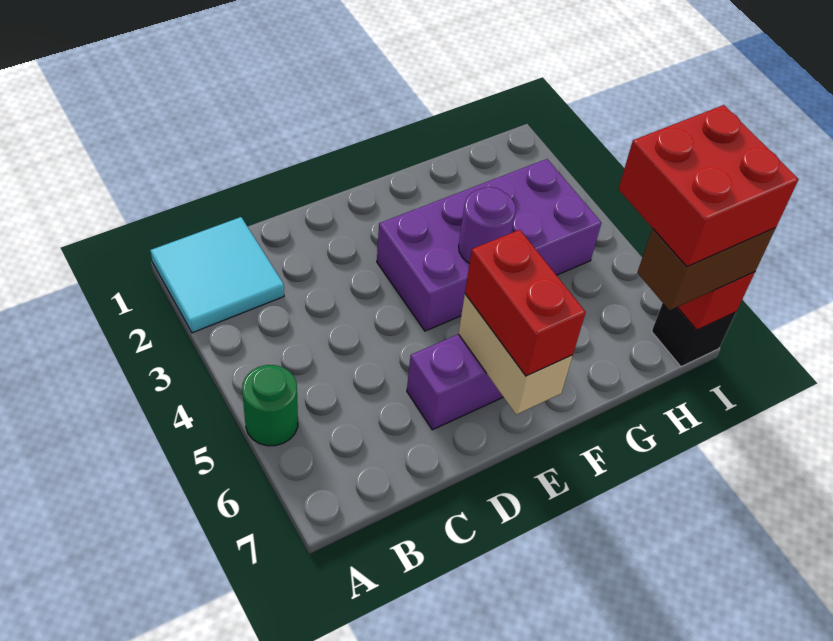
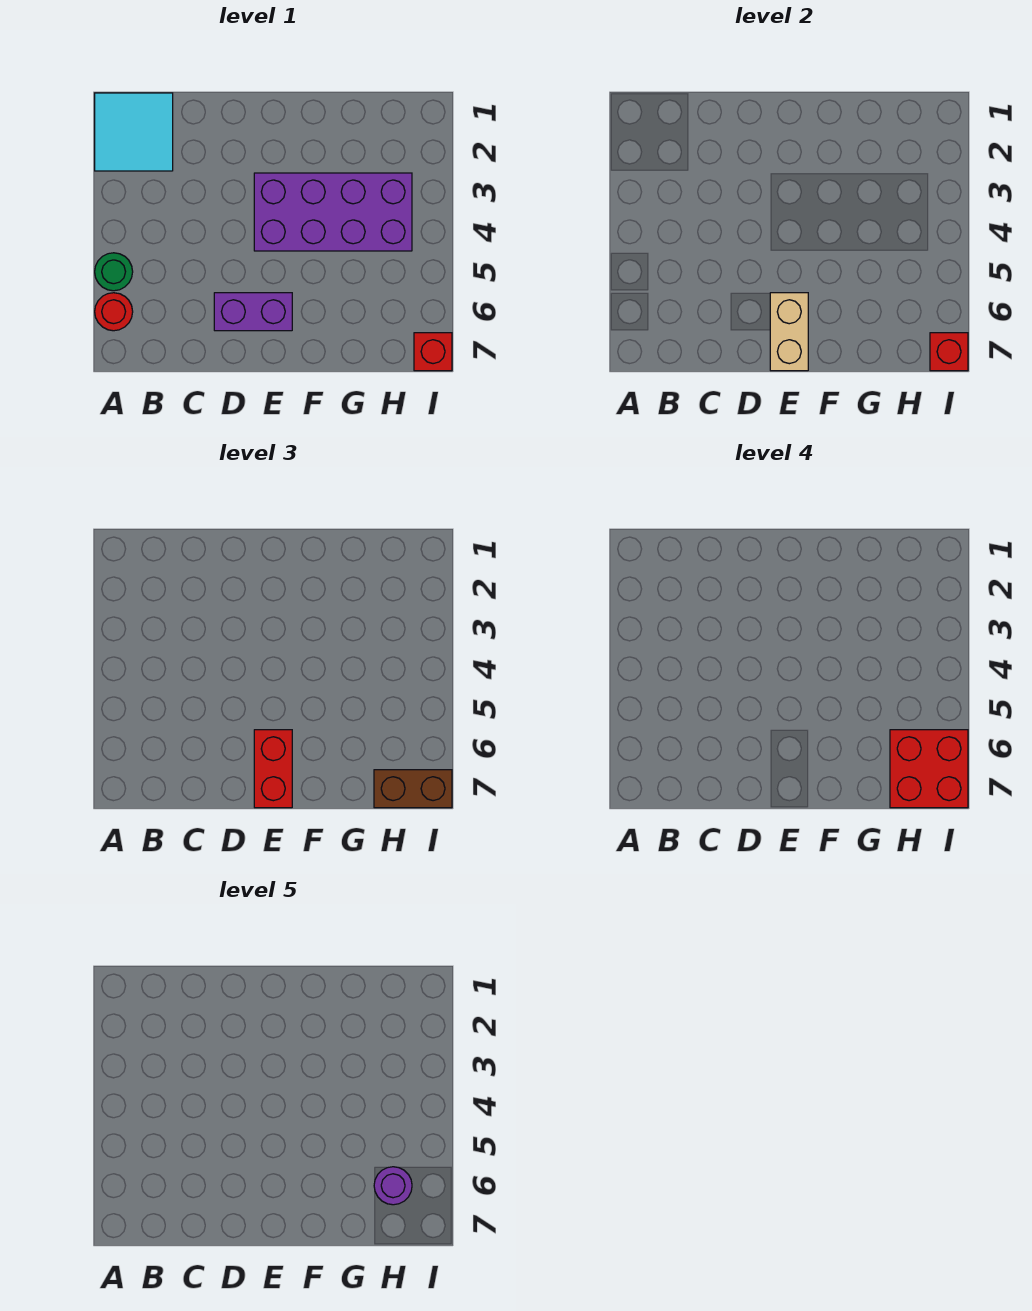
none -> red 1x1 round brick [95,293,133,331]
purple 1x1 round brick [459,187,516,263] -> purple 1x1 round brick moved to [374,1167,412,1205]
black 1x1 brick [652,303,736,367] -> red 1x1 brick [414,333,452,371]

